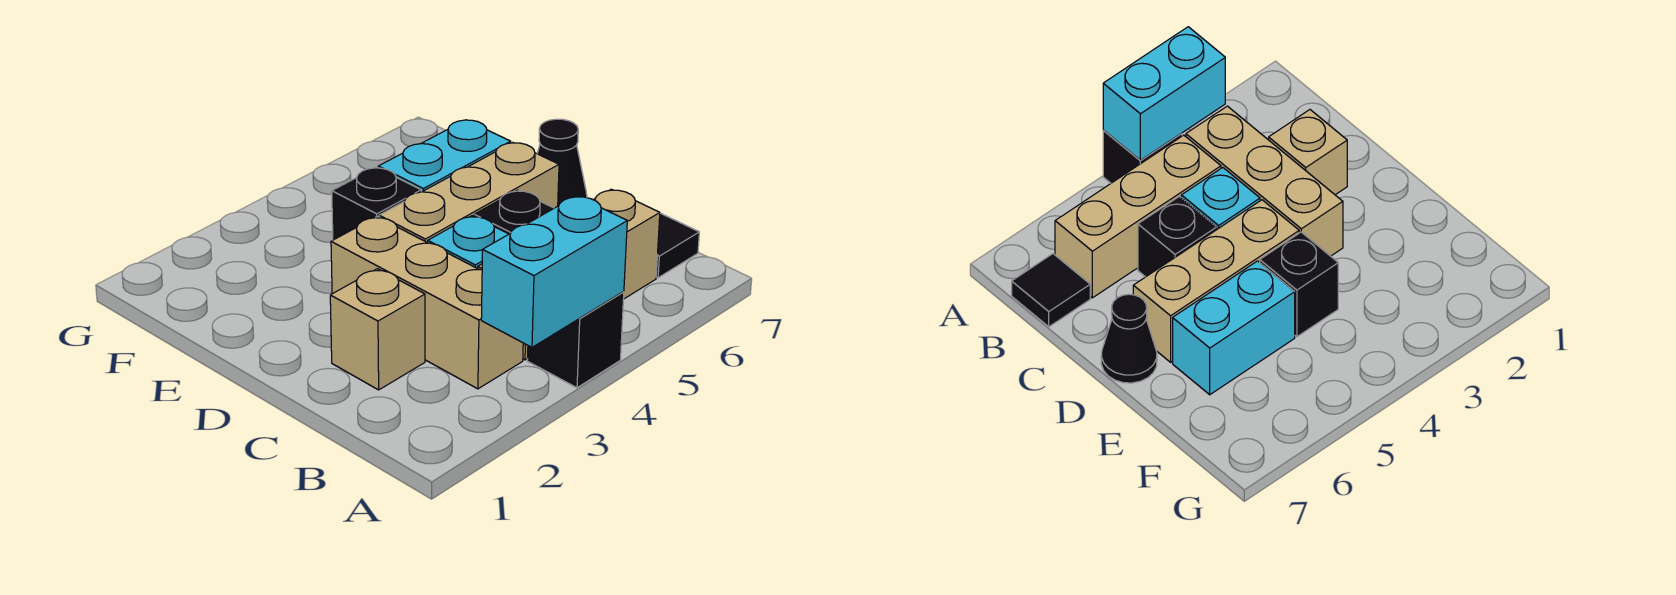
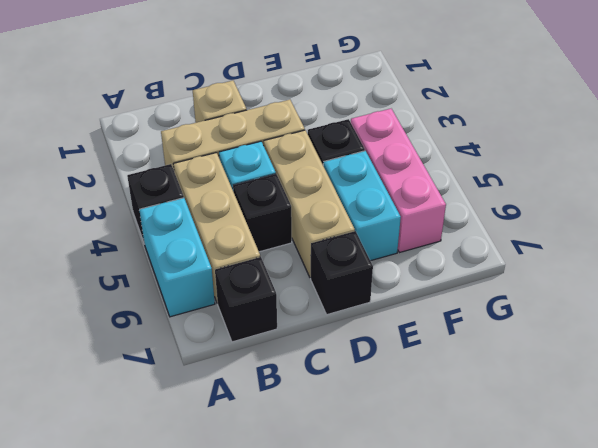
cyan 1x2 brick [481,196,627,347] -> cyan 1x2 brick moved to [139,198,215,317]
black 1x1 tile [656,213,699,278] -> black 1x1 brick [215,257,277,342]
black 1x1 cone [537,119,587,206] -> black 1x1 brick [311,231,373,315]
none -> pink 1x3 brick [351,109,446,253]

